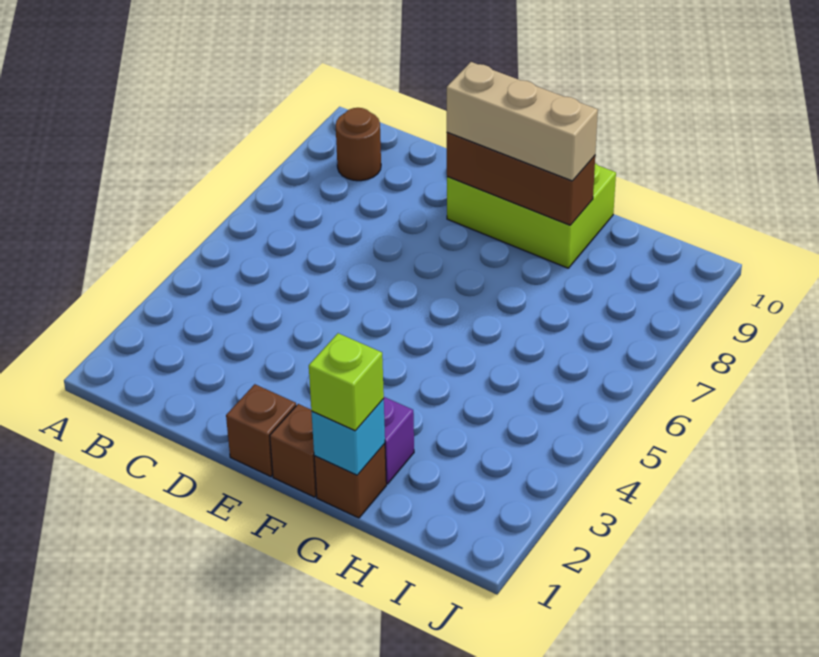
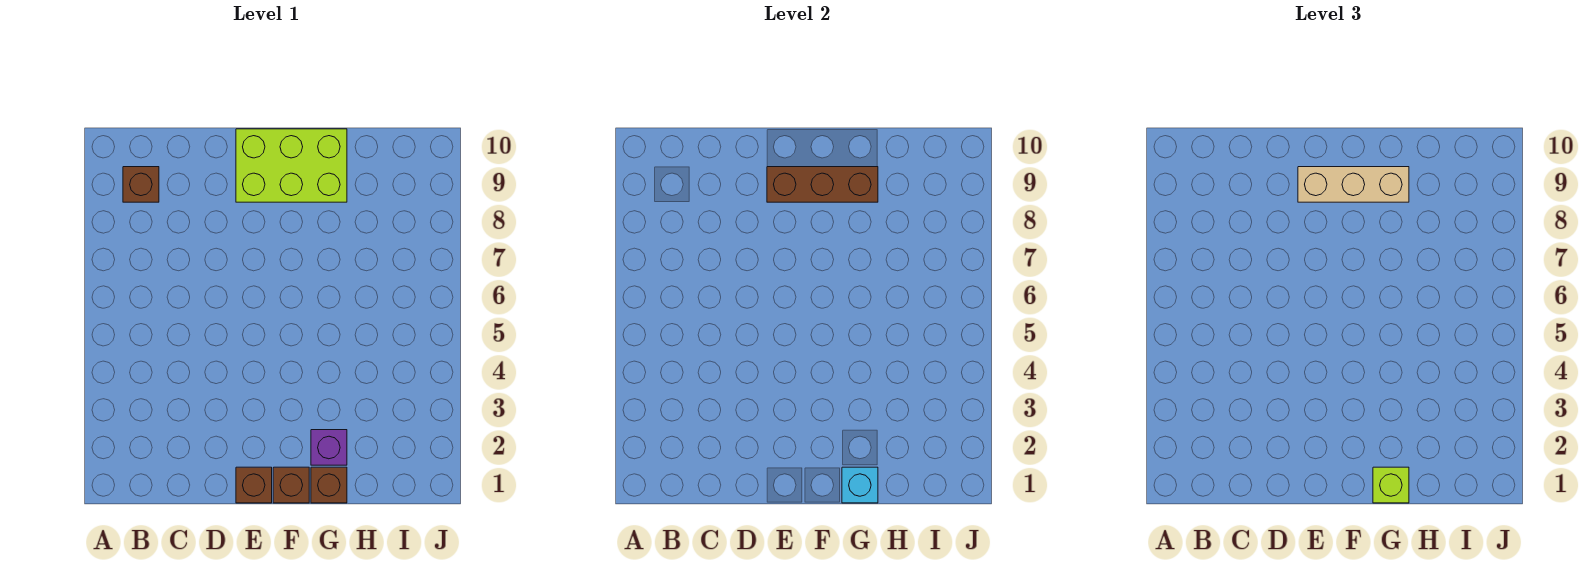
brown 1x1 round brick [336,108,381,181] -> brown 1x1 brick [123,167,159,202]

